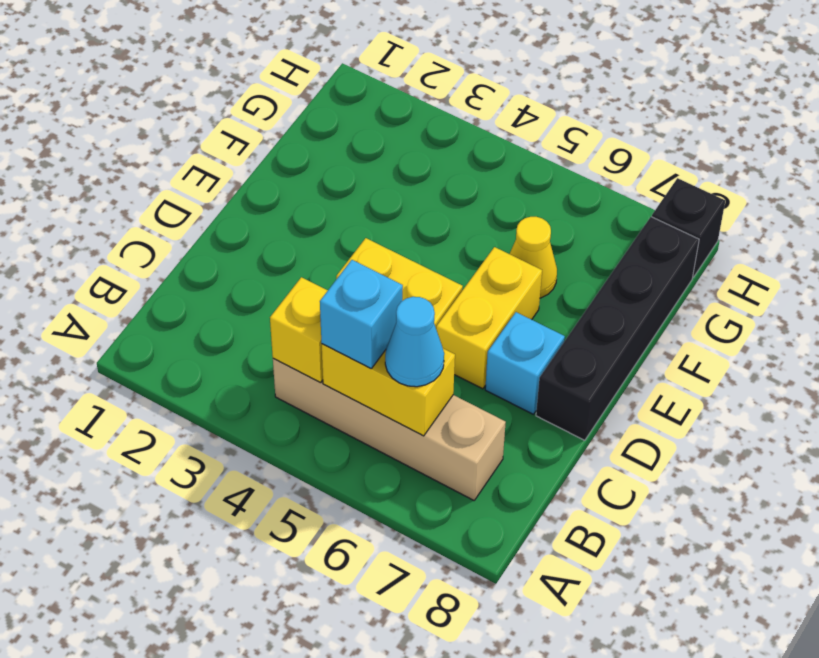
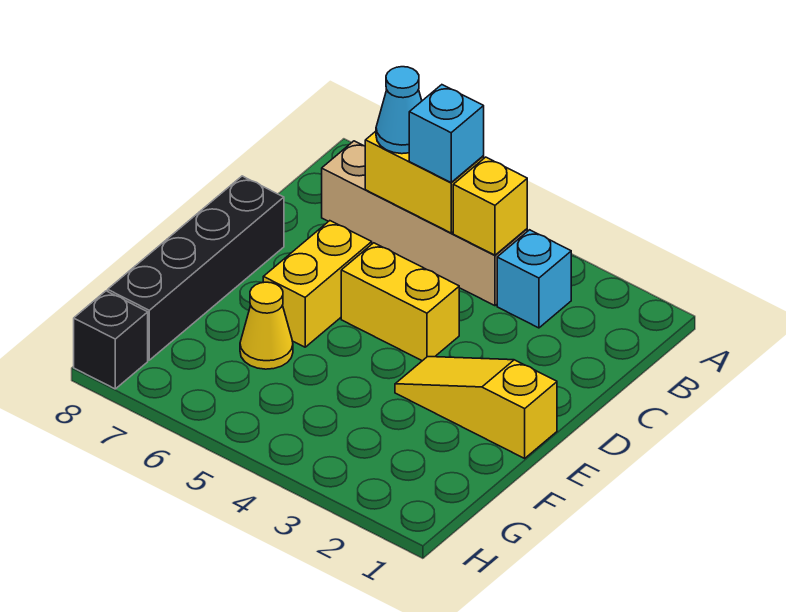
cyan 1x1 brick [485,312,565,414] -> cyan 1x1 brick moved to [497,230,571,328]
none -> yellow 1x3 slope [395,357,557,458]

